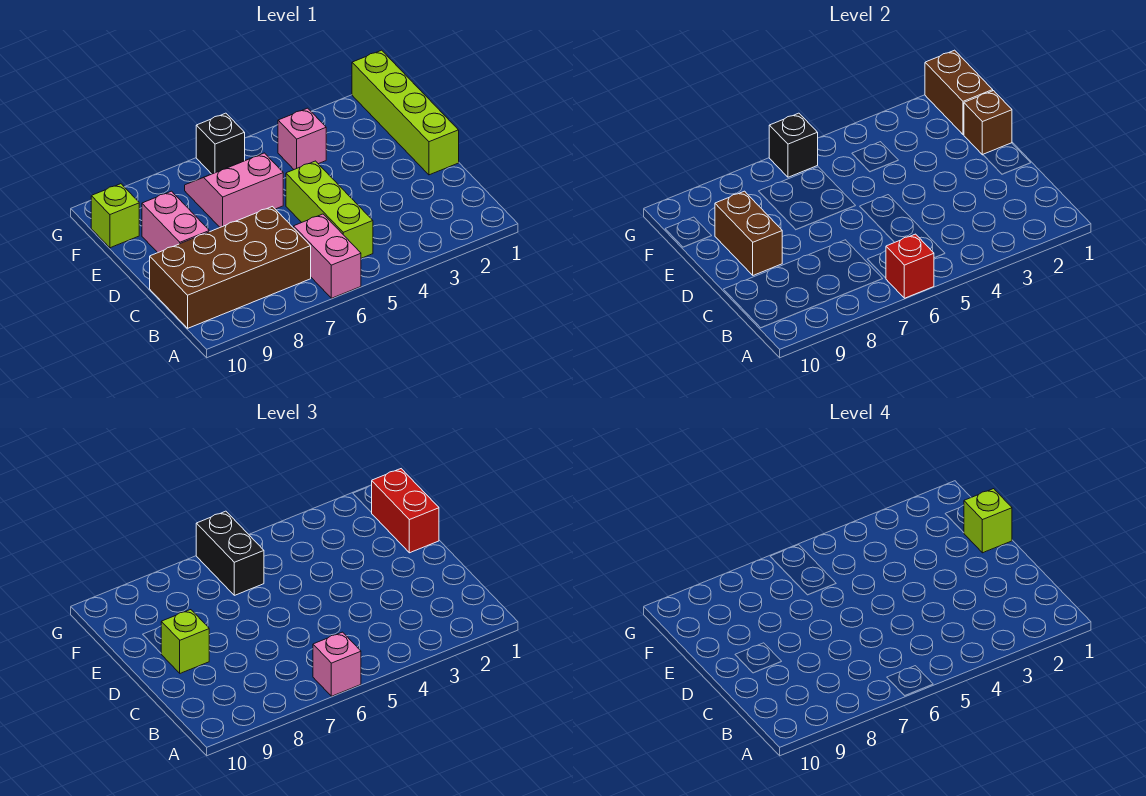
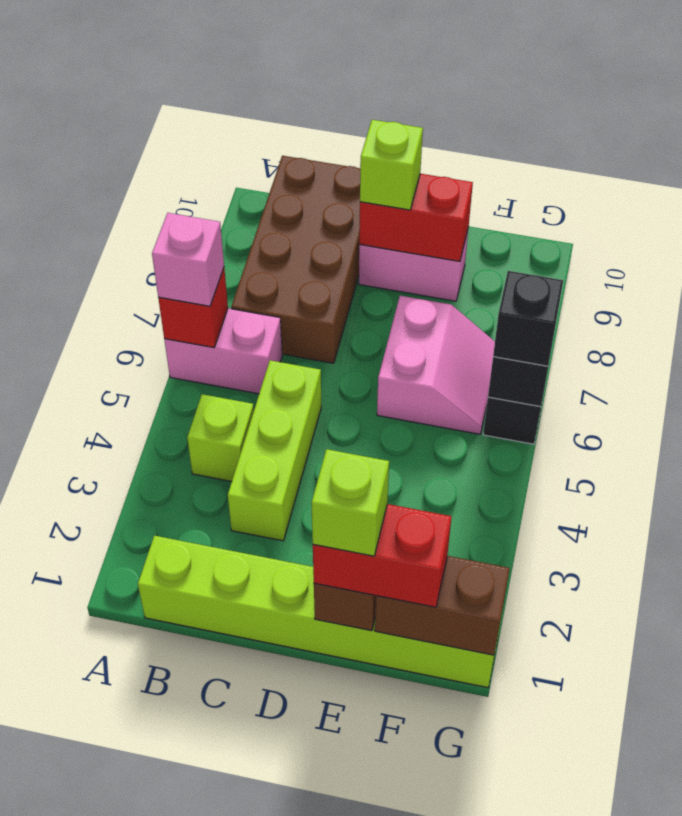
lime 1x3 brick [286,161,373,258] -> lime 1x3 brick turned to [228,360,321,541]
lime 1x4 brick [352,50,459,175] -> lime 1x6 brick [138,536,501,688]
brown 1x2 brick [715,191,782,275] -> red 1x2 brick [359,174,473,261]
pink 1x1 brick [278,108,326,169] -> none
black 1x2 brick [196,511,264,595] -> black 1x1 brick [493,271,563,366]
lime 1x1 brick [91,184,139,248] -> lime 1x1 brick moved to [187,394,254,481]

